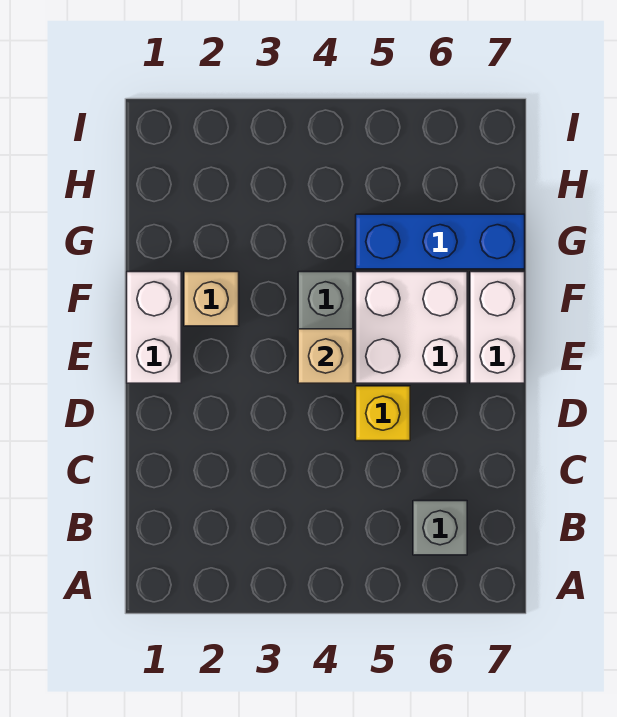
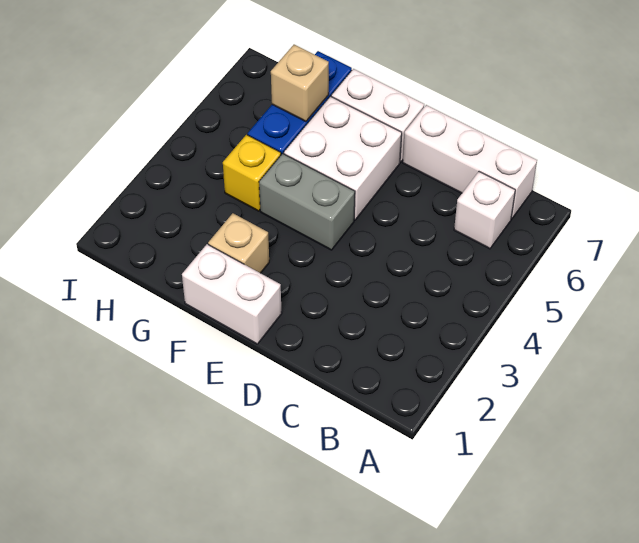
grey 1x1 brick [413,501,467,555] -> white 1x1 brick [454,172,515,249]
none -> white 1x3 brick [403,105,537,219]
yellow 1x1 brick [356,386,410,441] -> yellow 1x1 brick moved to [223,135,281,211]
tan 1x1 brick [298,329,353,383] -> tan 1x1 brick moved to [271,45,329,122]

